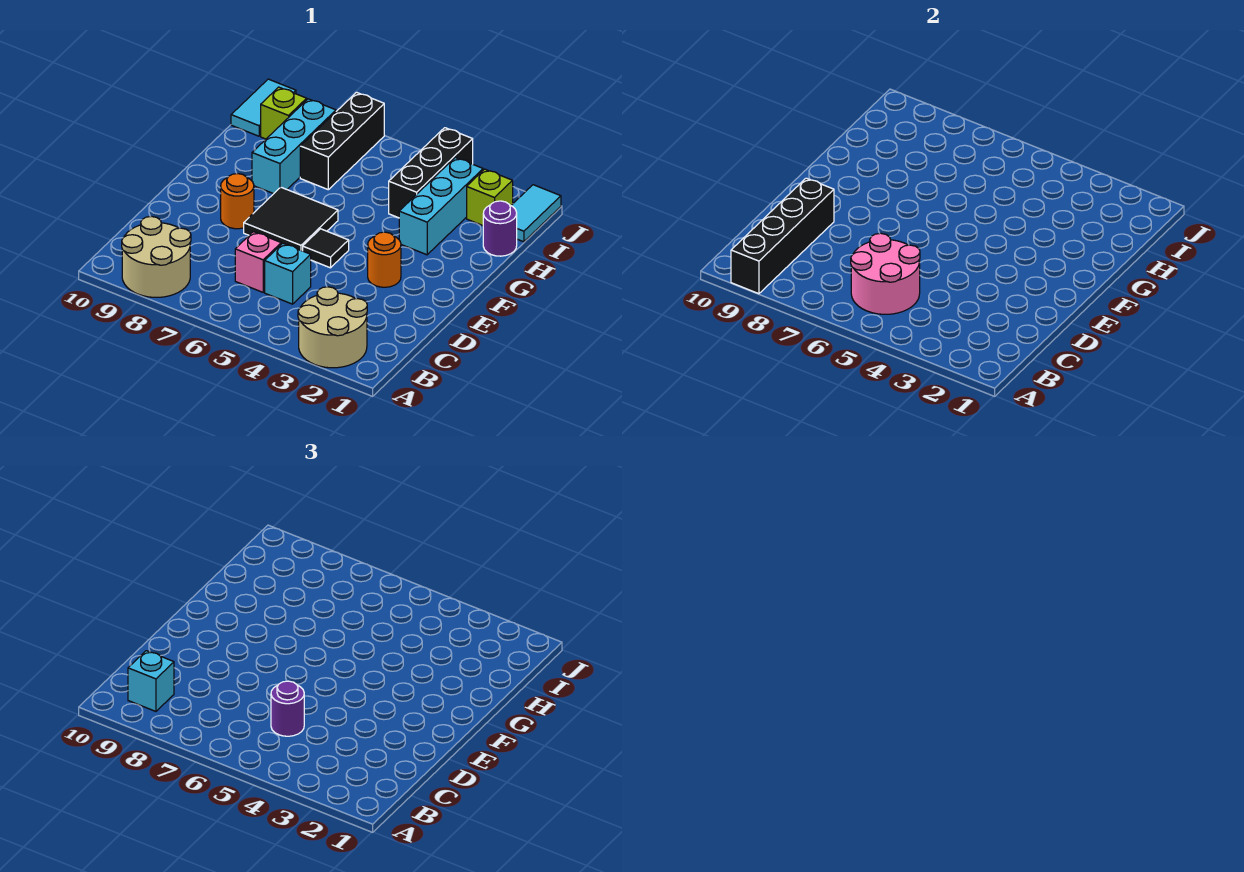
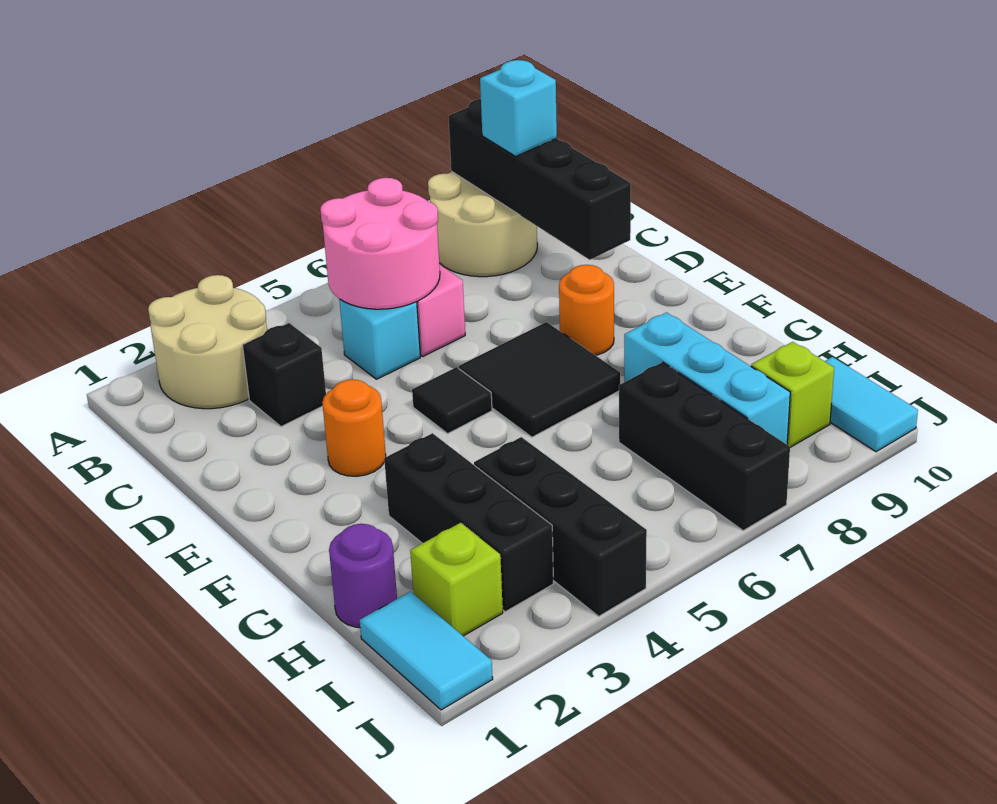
none -> black 1x1 brick [242,323,326,426]
purple 1x1 round brick [271,681,304,736] -> none
cyan 1x3 brick [399,158,483,255] -> black 1x3 brick [384,433,554,612]

